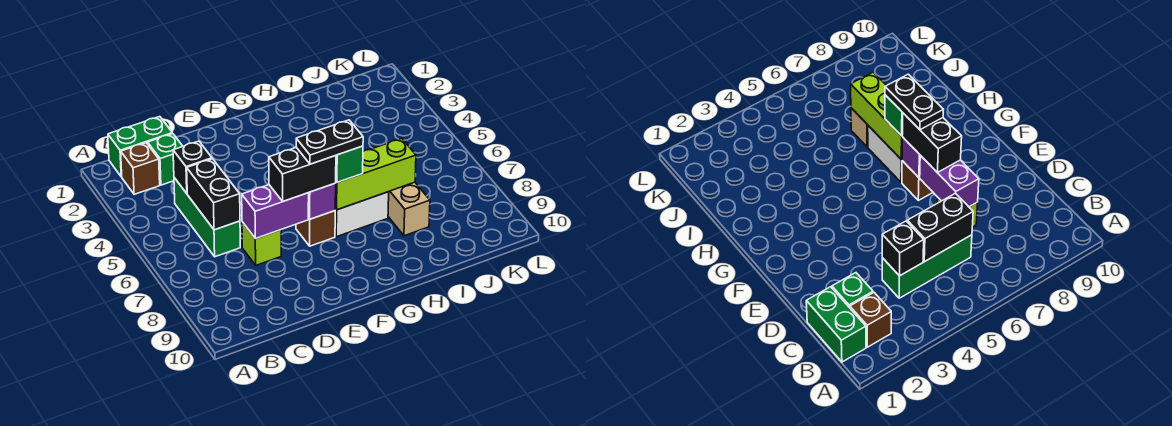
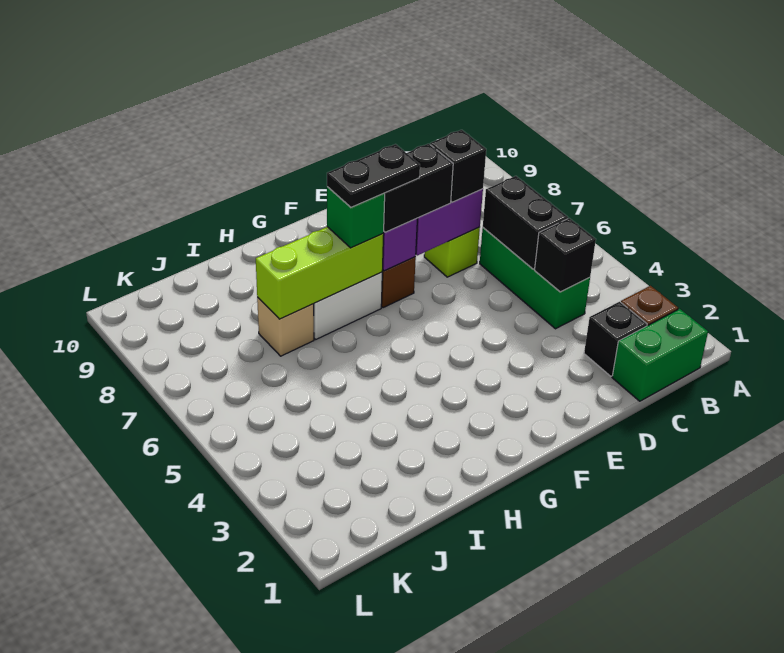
green 1x1 brick [148,134,183,185] -> black 1x1 brick [584,302,647,376]
none -> black 1x1 brick [430,130,486,202]
tan 1x2 brick [388,182,430,236] -> tan 1x1 brick [257,297,314,356]

